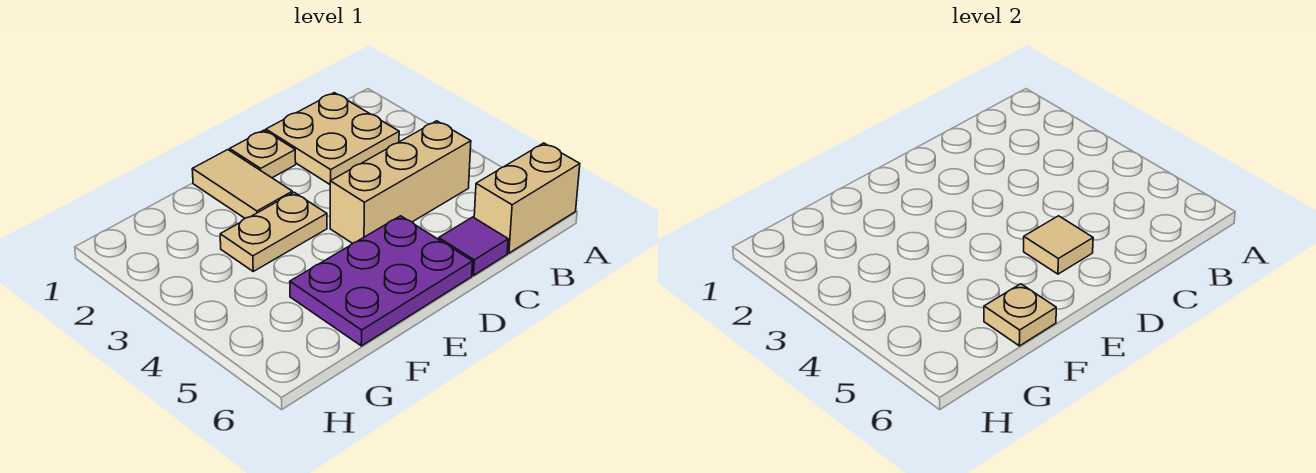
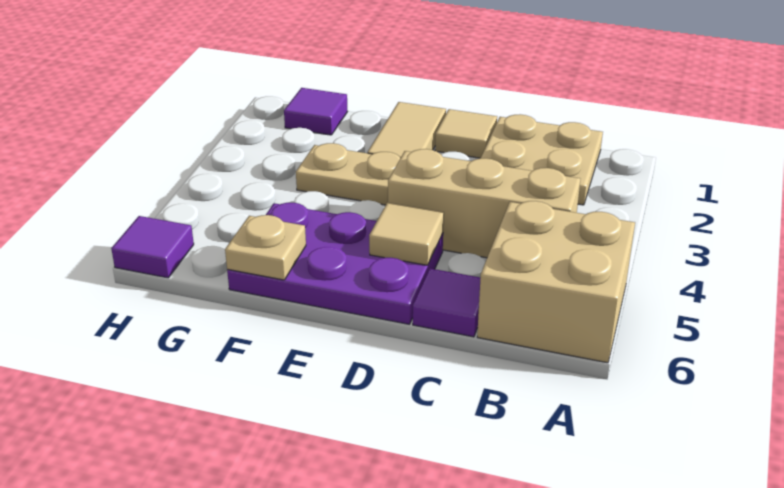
tan 1x2 brick [474,143,580,253] -> tan 2x2 brick [477,201,635,363]
tan 1x1 plate [230,130,296,178] -> tan 1x1 tile [435,109,497,158]
none -> purple 1x1 tile [284,88,348,135]
none -> purple 1x1 tile [111,216,194,278]

